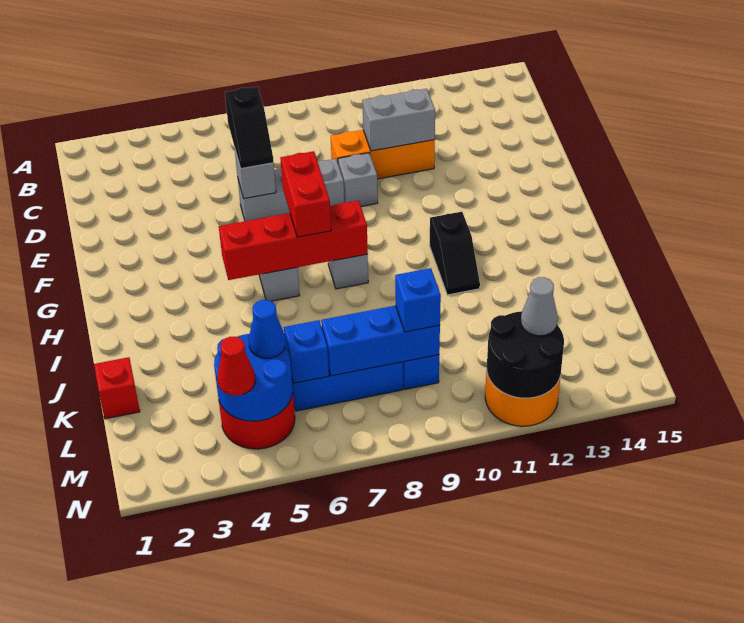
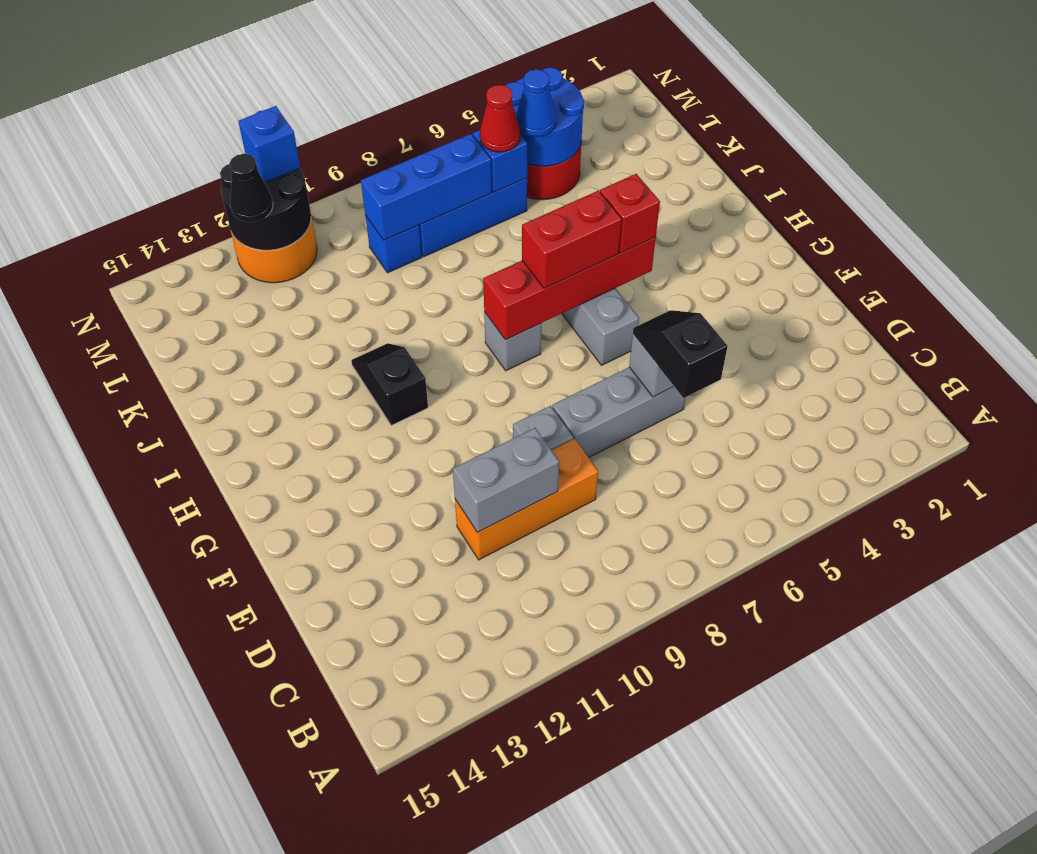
red 1x2 brick [280,151,331,237] -> red 1x2 brick turned to [522,191,622,289]
red 1x1 brick [94,357,140,419] -> red 1x1 brick moved to [600,174,660,253]
blue 1x1 brick [395,268,441,332] -> blue 1x1 brick moved to [238,106,300,183]
red 1x1 cone [217,337,255,396] -> red 1x1 cone moved to [480,85,520,152]
grey 1x1 cone [521,277,558,336] -> black 1x1 cone [229,154,273,222]

